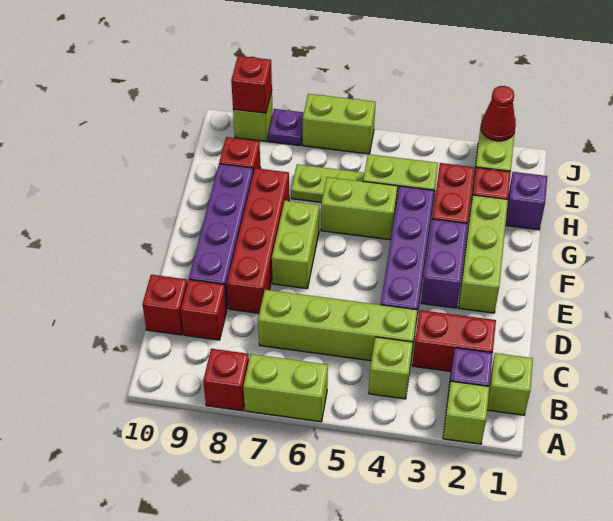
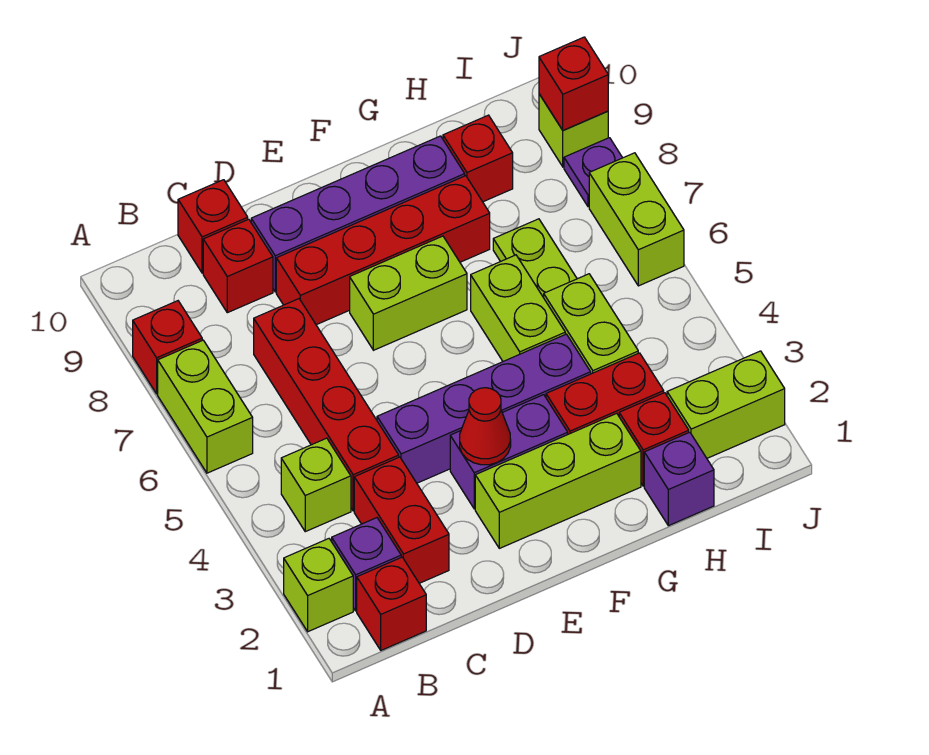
lime 1x1 brick [487,353,533,415] -> red 1x1 brick [357,557,426,650]
lime 1x4 brick [258,290,417,361] -> red 1x4 brick [254,299,399,511]
red 1x1 cone [481,86,516,141] -> red 1x1 cone moved to [460,388,511,465]

